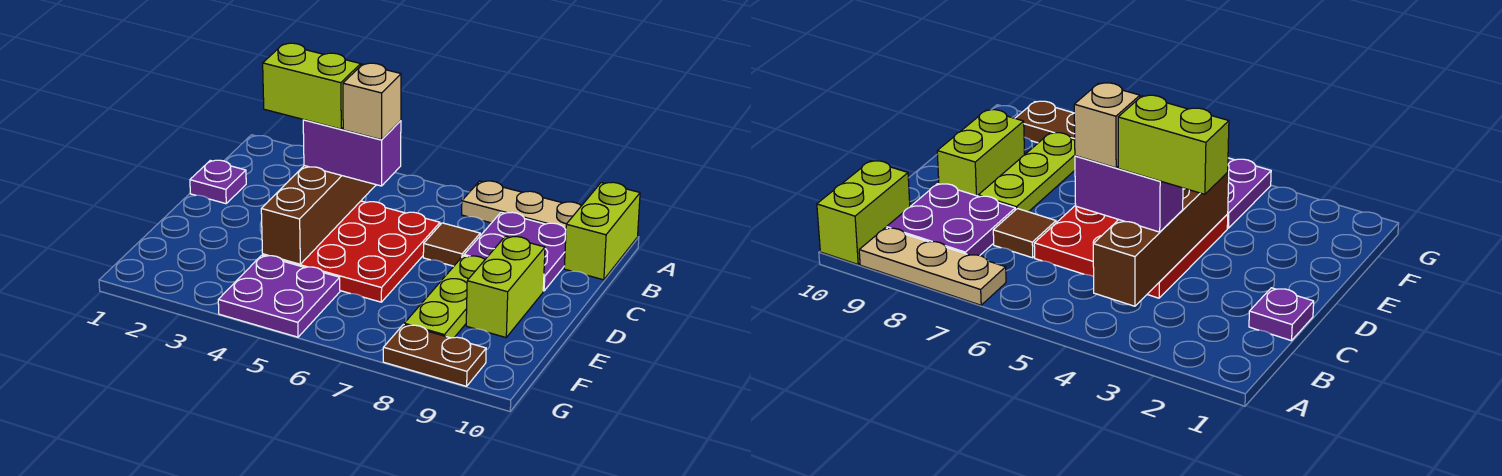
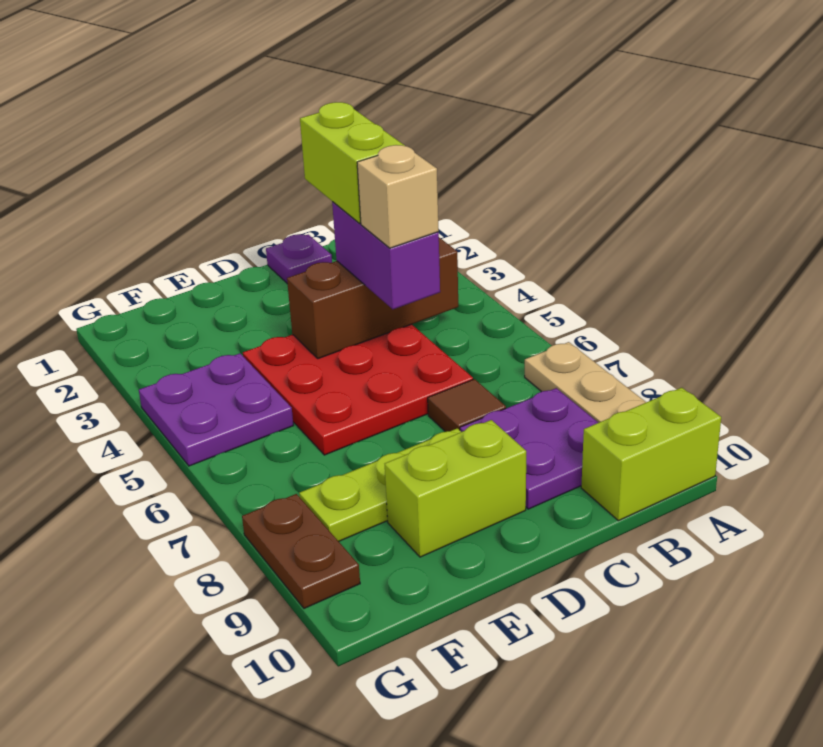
brown 1x4 brick [261,166,376,264] -> brown 1x3 brick [287,238,458,359]

